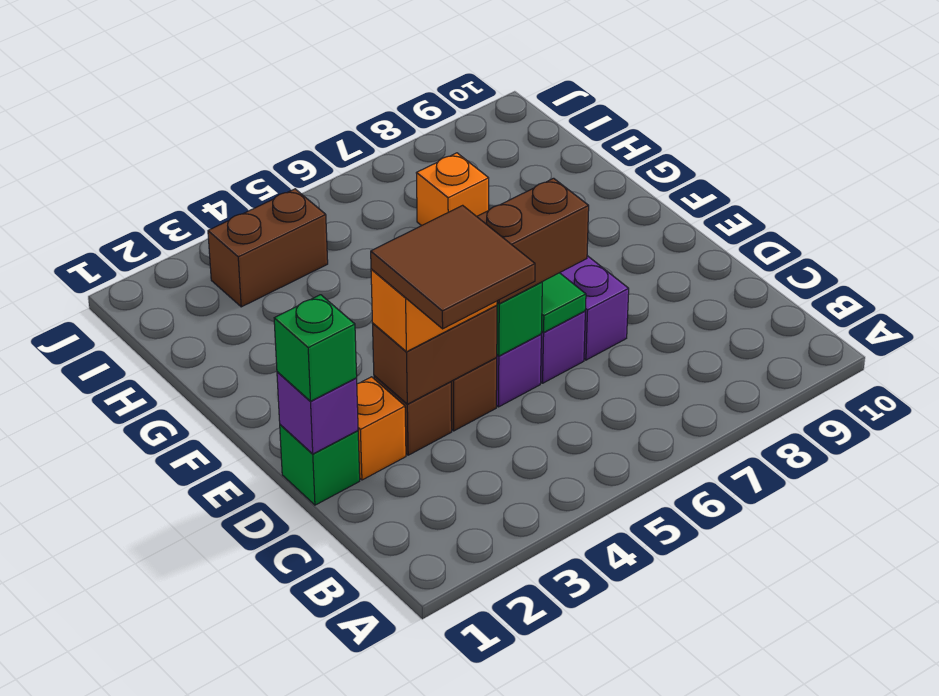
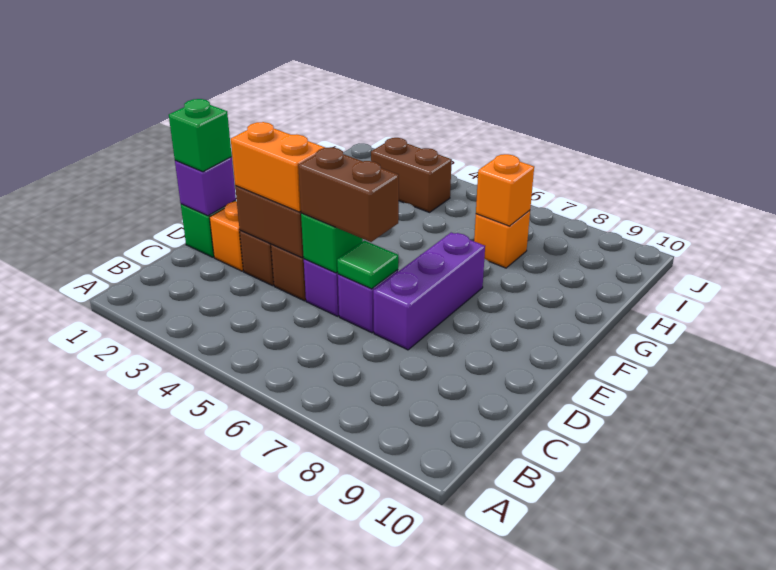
brown 2x2 tile [371,205,535,329] -> none
none -> orange 1x1 brick [476,154,534,226]

